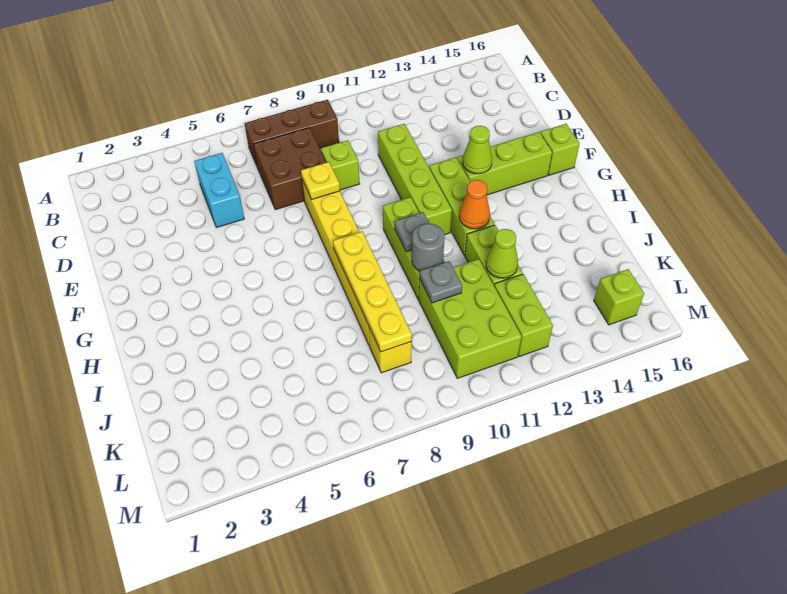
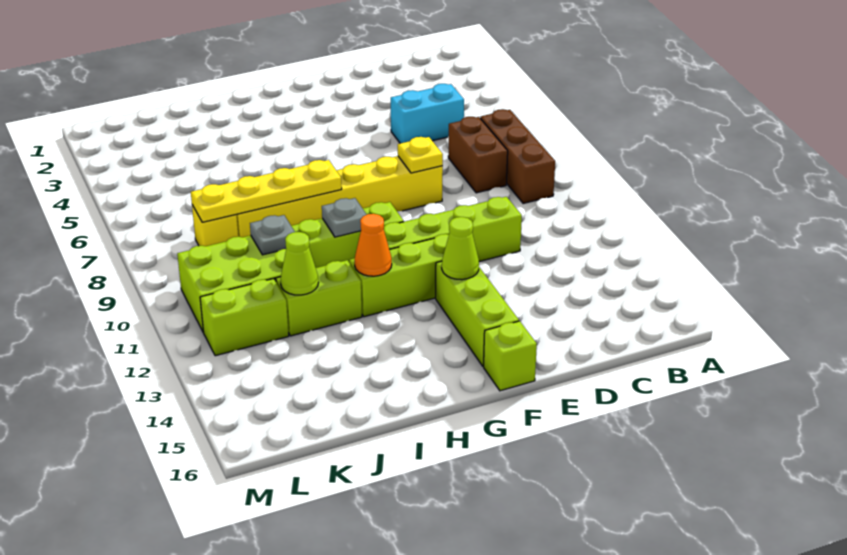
brown 2x2 brick [253,128,326,210] -> brown 1x2 brick [448,117,508,193]
lime 1x1 brick [321,140,360,190] -> none
grey 1x1 round brick [412,223,445,271] -> none
lime 1x1 brick [594,269,644,325] -> none

